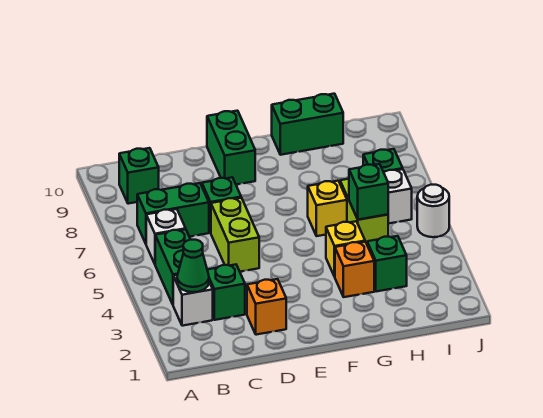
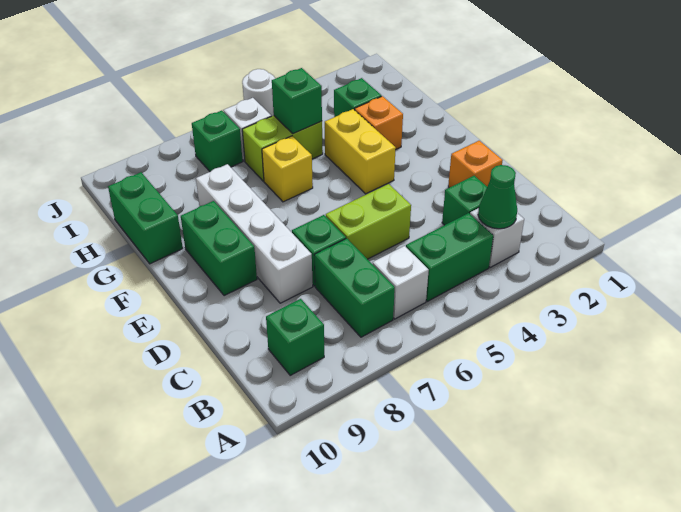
none -> white 1x4 brick [196,164,313,303]
green 1x2 brick [207,111,255,185] -> green 1x2 brick turned to [181,201,257,296]
yellow 1x1 brick [326,221,365,277] -> yellow 1x2 brick [325,109,396,194]

